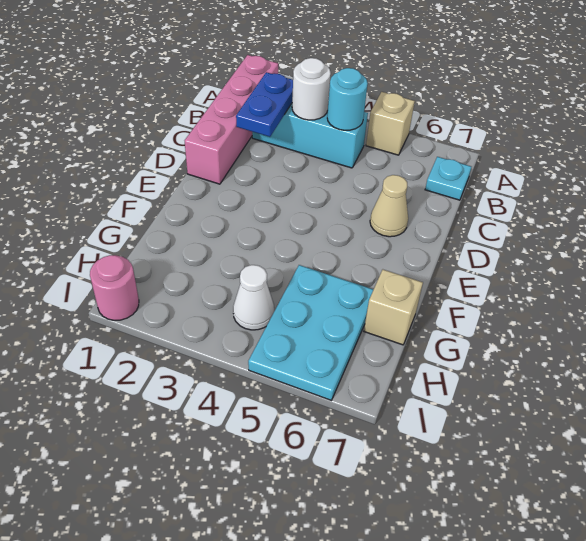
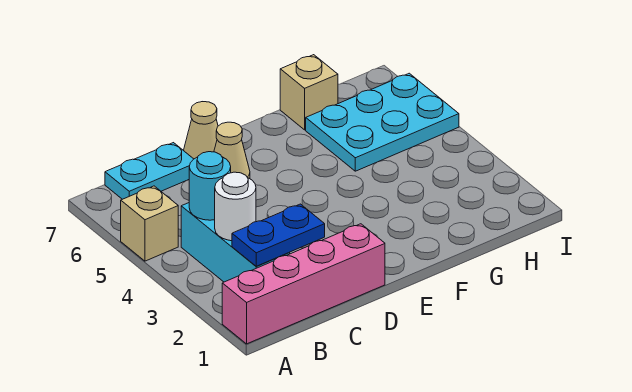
cyan 1x1 plate [425,157,471,200] -> cyan 1x2 plate [105,143,193,199]
none -> tan 1x1 cone [184,102,218,159]
white 1x1 cone [233,265,274,330] -> none
pink 1x1 round brick [90,255,139,320] -> none

